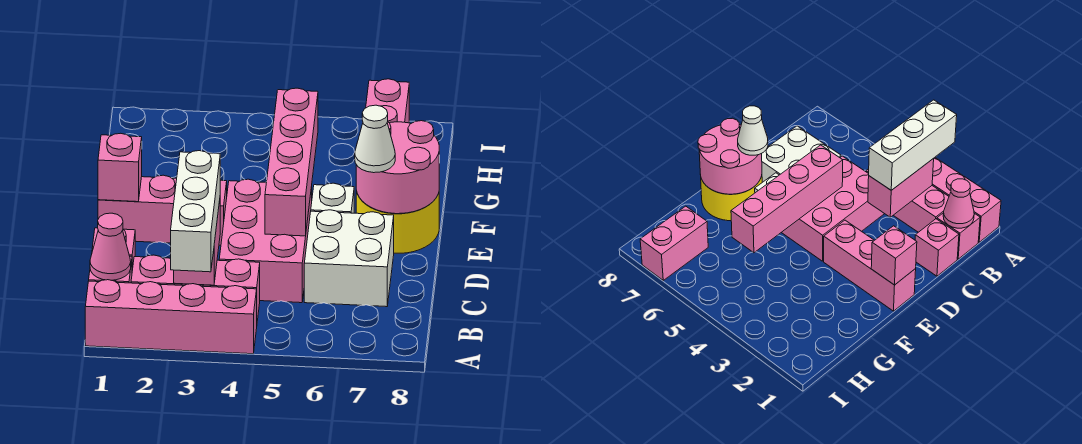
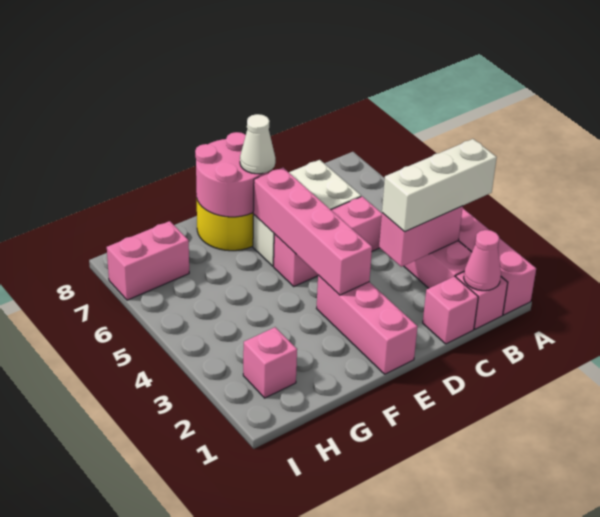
pink 2x3 brick [219,179,312,303] -> pink 1x3 brick [274,196,382,286]
pink 1x4 brick [265,88,318,236] -> pink 1x4 brick turned to [253,168,372,295]
pink 1x1 brick [98,133,142,202] -> pink 1x1 brick moved to [243,327,297,398]

